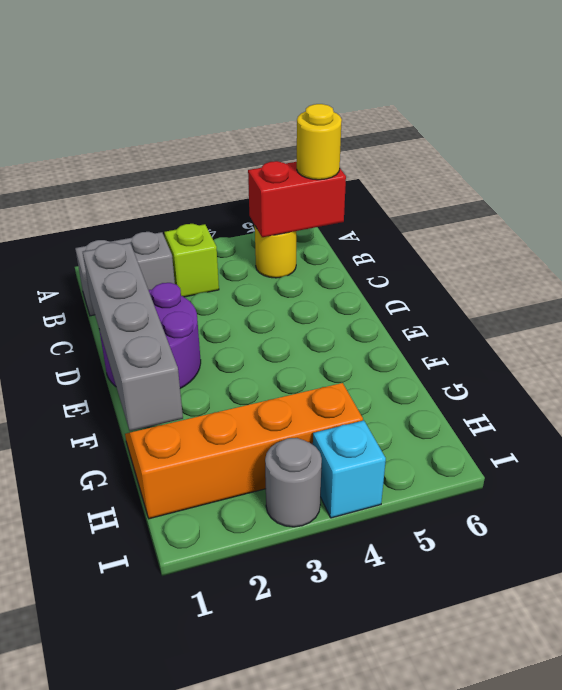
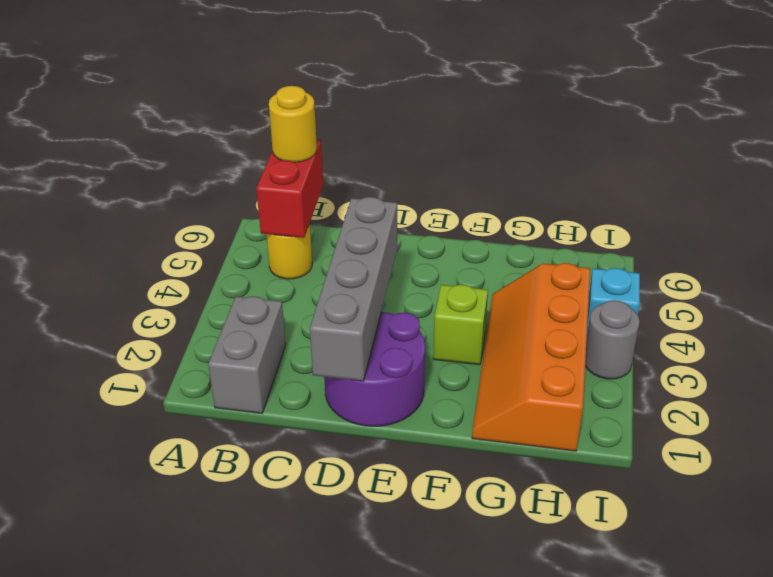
lime 1x1 brick [164,224,219,297] -> lime 1x1 brick moved to [433,285,488,365]
grey 1x4 brick [83,243,183,431] -> grey 1x4 brick turned to [310,197,397,381]

